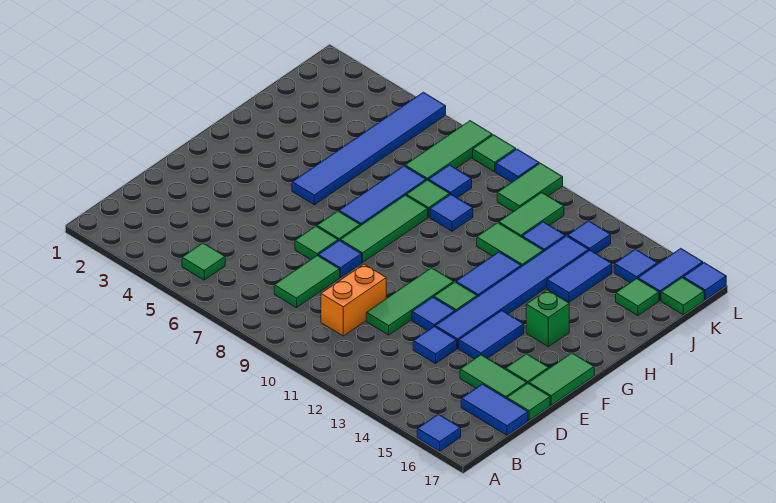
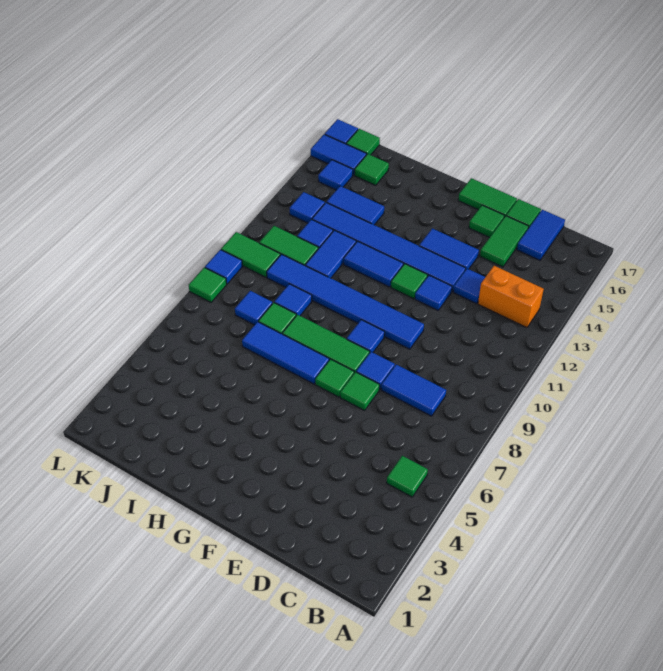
blue 1x1 tile [417,414,461,451] -> blue 1x1 tile moved to [347,320,385,352]
green 1x2 tile [274,256,340,308] -> blue 1x2 tile [381,365,446,416]
orange 1x2 brick [321,264,386,336] -> orange 1x2 brick moved to [478,266,544,328]
green 1x3 tile [366,268,454,335] -> none
blue 1x6 tile [292,92,446,205] -> blue 1x6 tile moved to [267,254,424,349]
green 1x1 brick [526,290,569,347] -> none
green 1x2 tile [477,223,543,267] -> blue 1x2 tile [305,230,356,278]
green 1x3 tile [405,121,492,180] -> none

